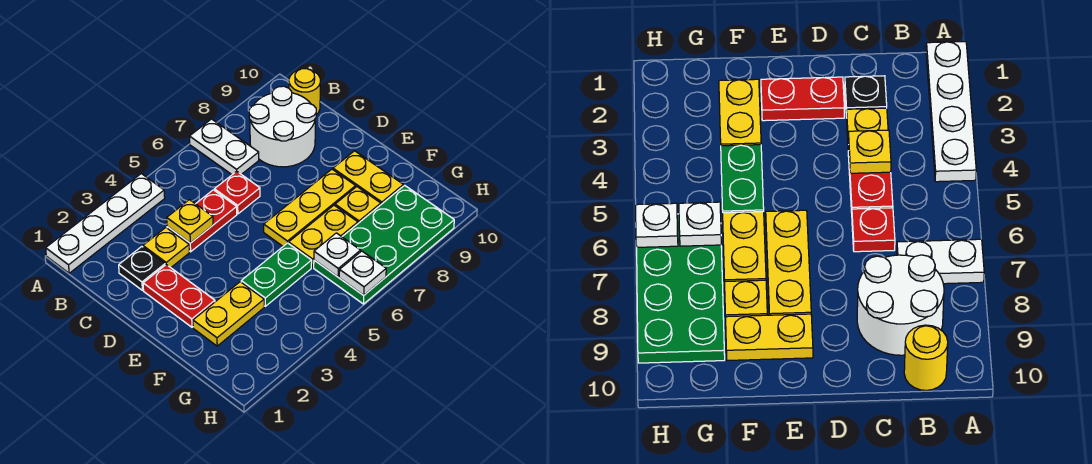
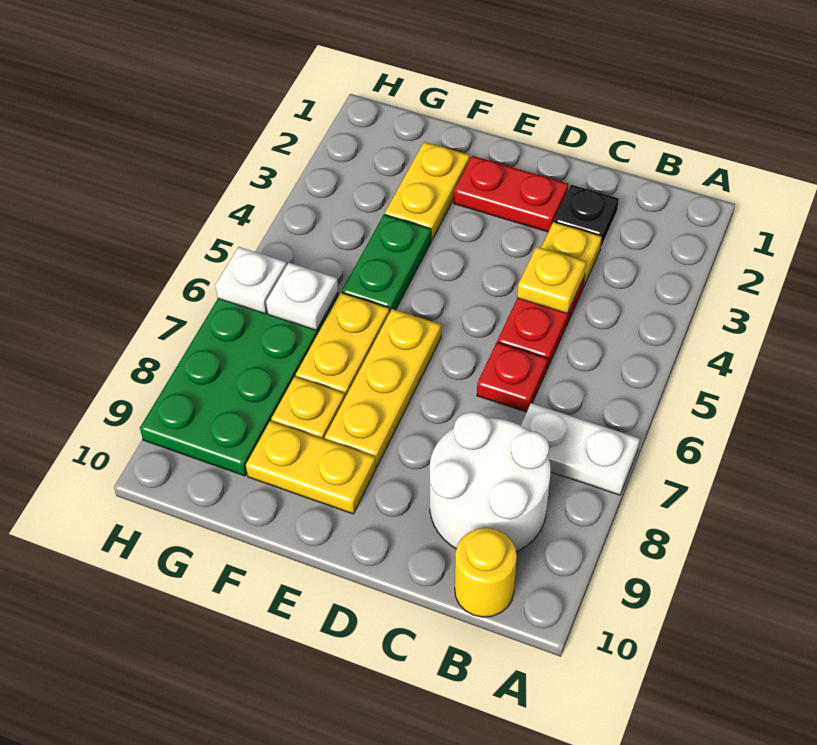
white 1x4 plate [46,174,165,273] -> none

